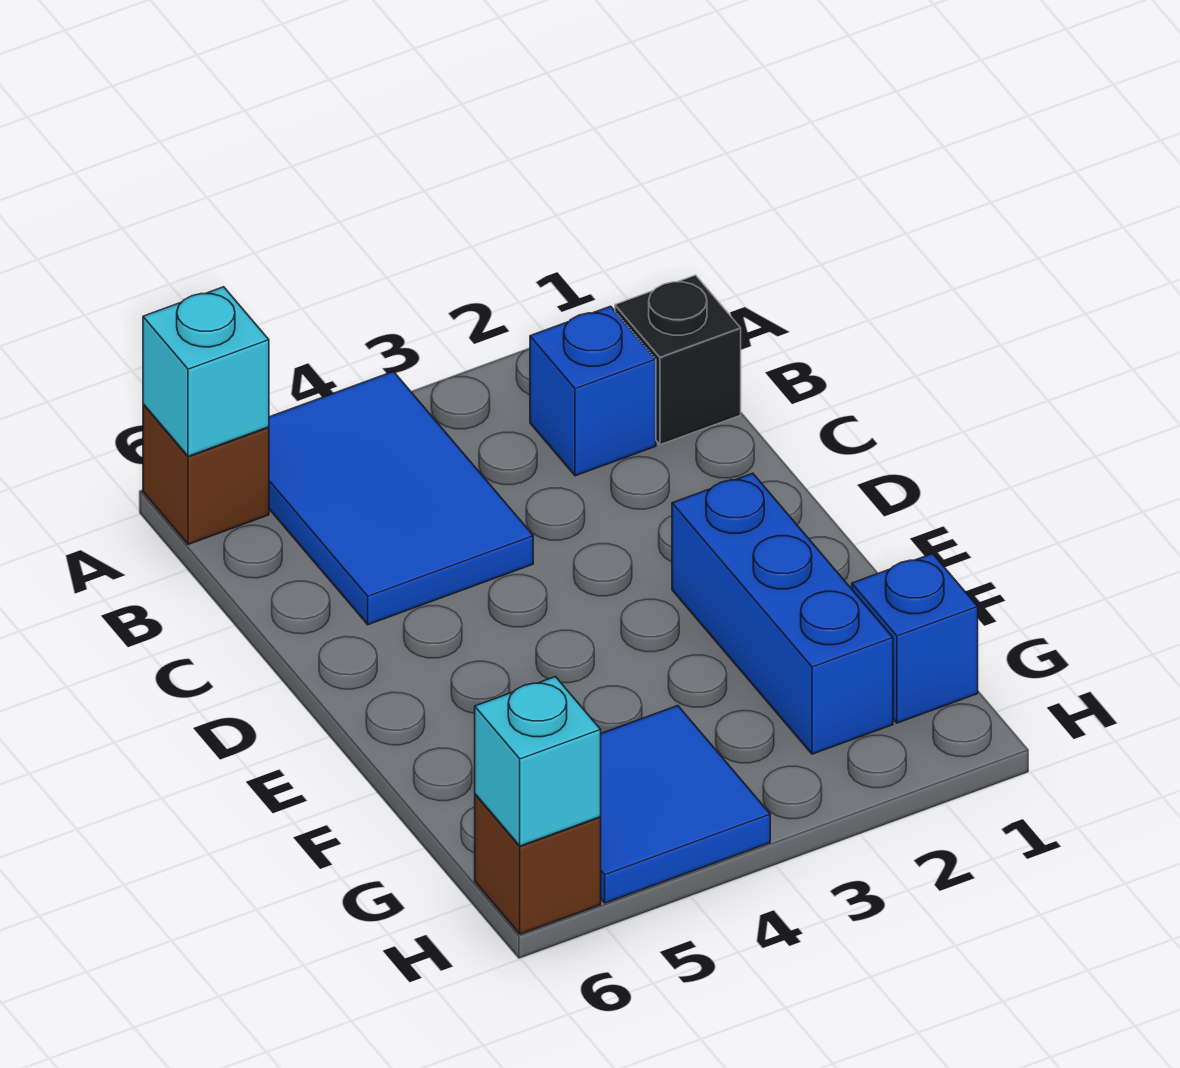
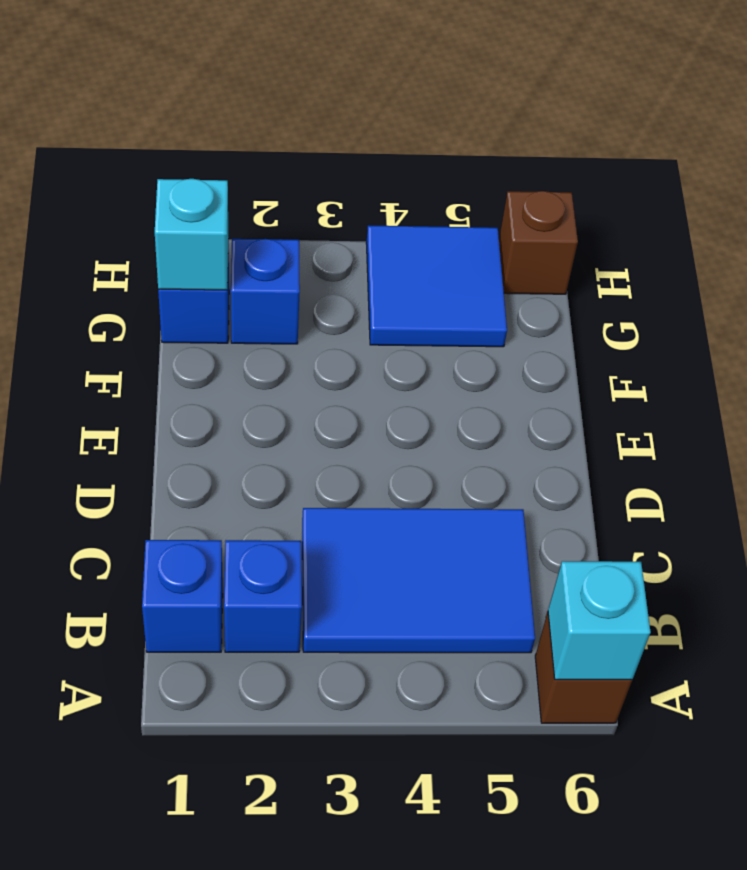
blue 2x3 tile [269,372,533,625] -> blue 2x3 tile turned to [302,508,535,653]
black 1x1 brick [615,275,741,445] -> blue 1x1 brick [142,540,223,652]
blue 1x3 brick [672,473,893,754] -> blue 1x1 brick [231,239,300,344]
cyan 1x1 brick [475,677,601,846] -> cyan 1x1 brick moved to [155,179,229,290]

